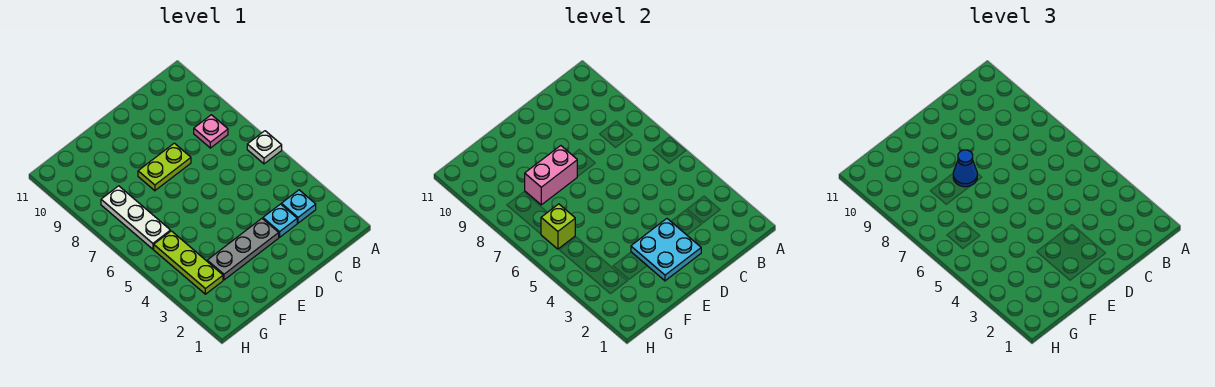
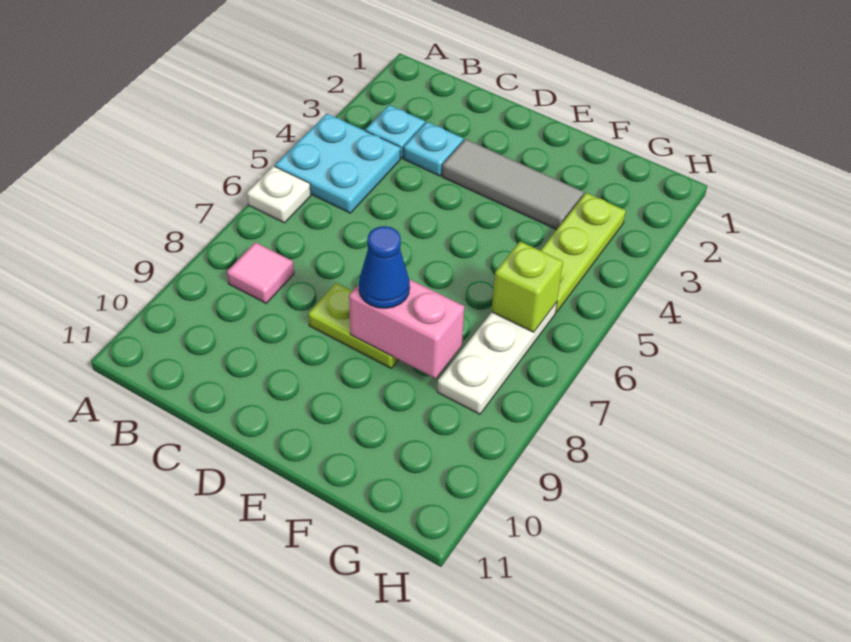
pink 1x1 plate [194,115,228,148] -> pink 1x1 tile [227,242,294,303]
cyan 2x2 plate [631,219,701,281] -> cyan 2x2 plate moved to [275,114,400,213]
grey 1x3 plate [207,219,279,280] -> grey 1x3 tile [442,139,584,230]

